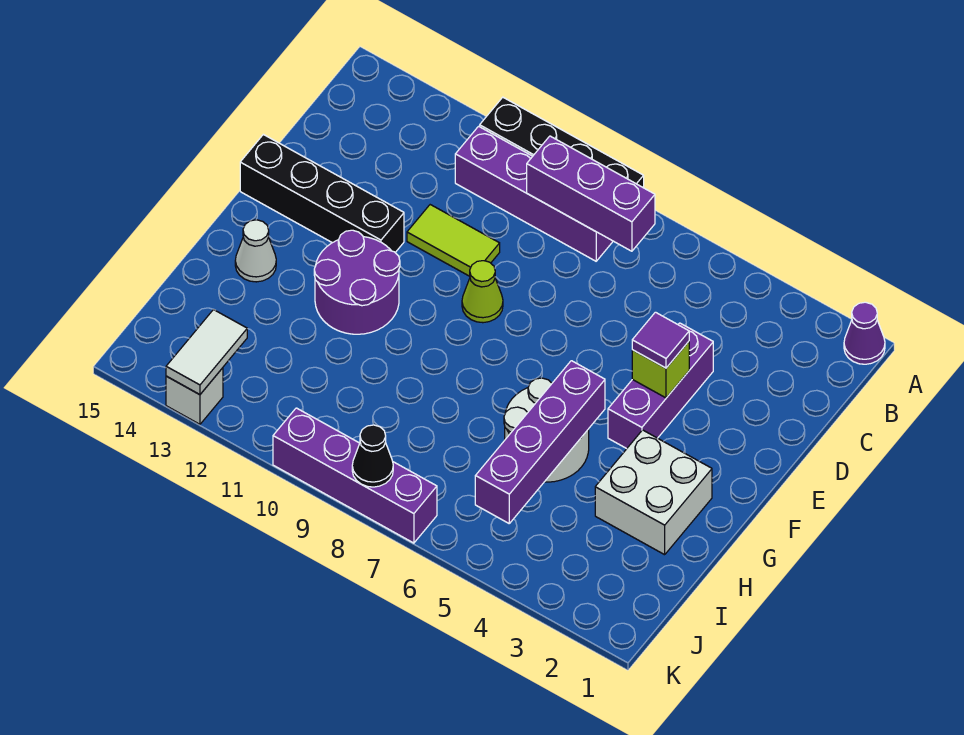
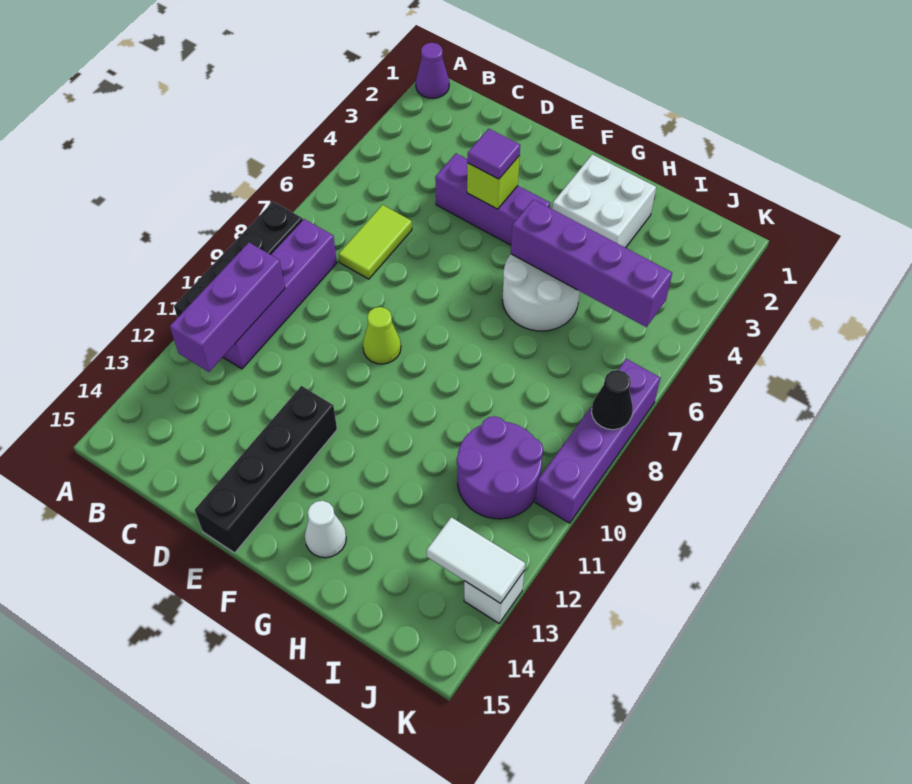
purple 1x3 brick [527,136,655,251] -> purple 1x3 brick moved to [170,242,285,372]
lime 1x2 tile [407,205,500,276] -> lime 1x2 tile moved to [338,205,412,279]
purple 2x2 round brick [314,230,400,334] -> purple 2x2 round brick moved to [457,416,543,519]

